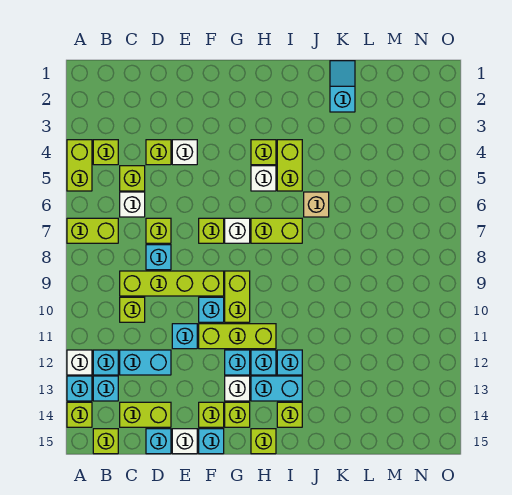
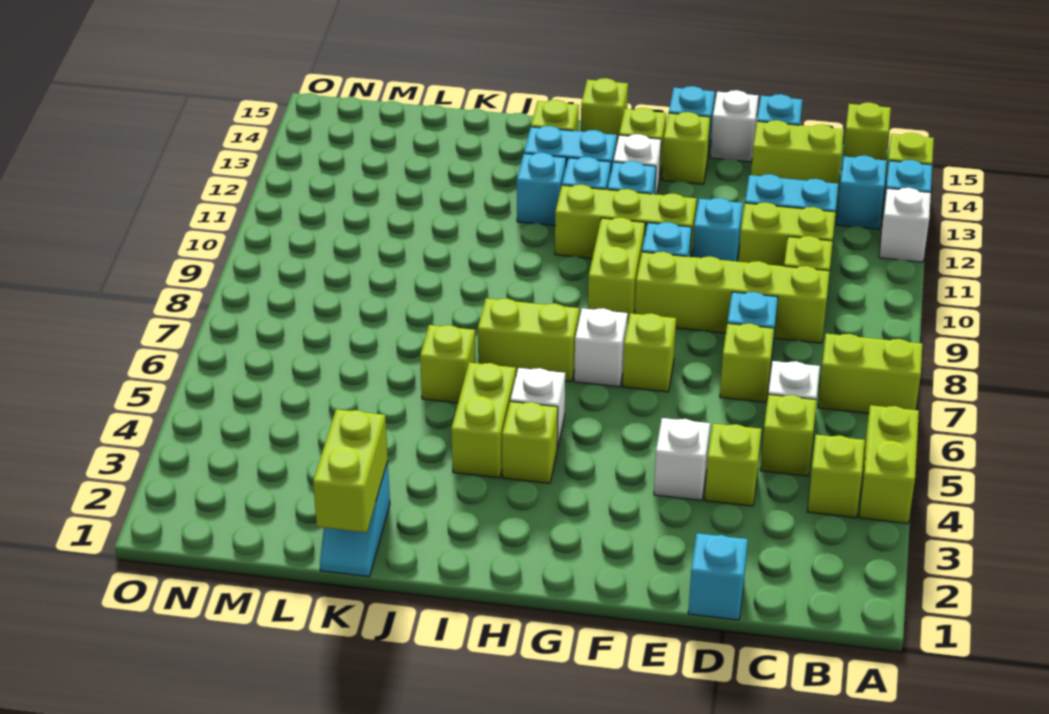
cyan 1x1 brick [93,350,118,375] -> cyan 1x1 brick moved to [688,533,748,620]
none -> lime 1x2 brick [739,203,835,266]
tan 1x1 brick [304,192,329,217] -> lime 1x1 brick [420,325,476,403]
none -> lime 1x2 brick [313,409,388,533]

